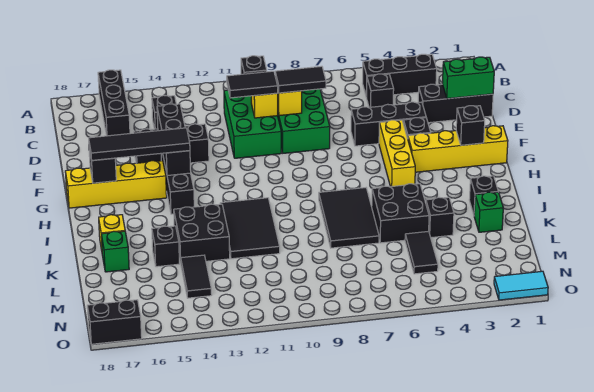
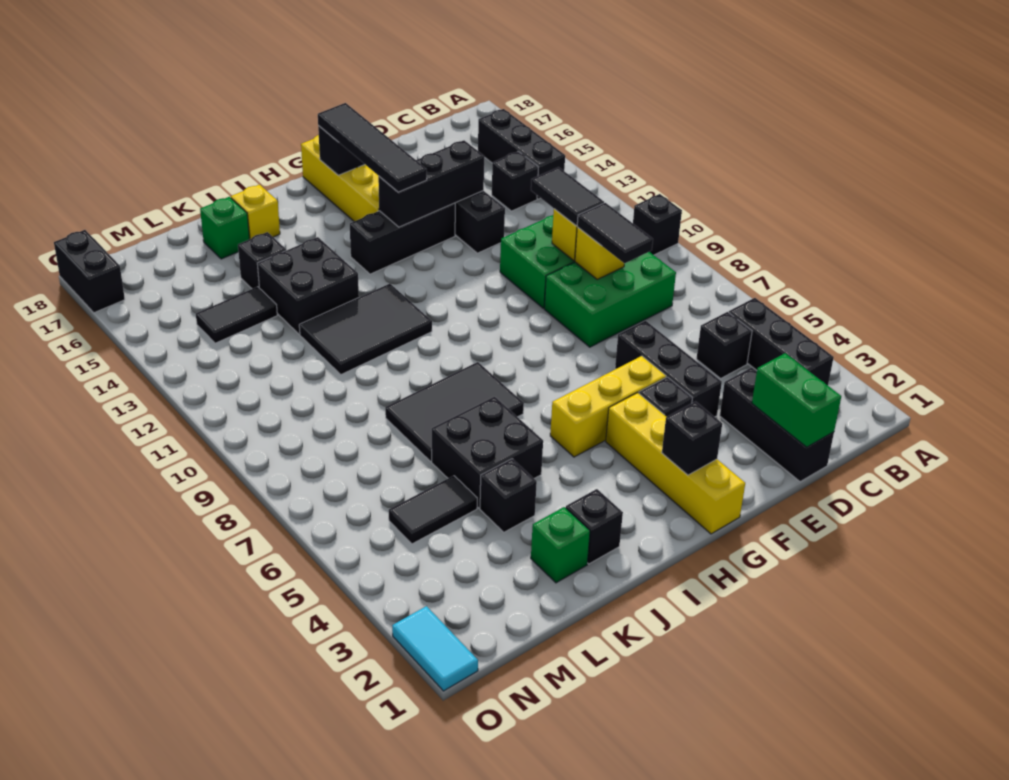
black 1x3 brick [98,70,130,136] -> black 1x3 brick turned to [478,109,565,199]

